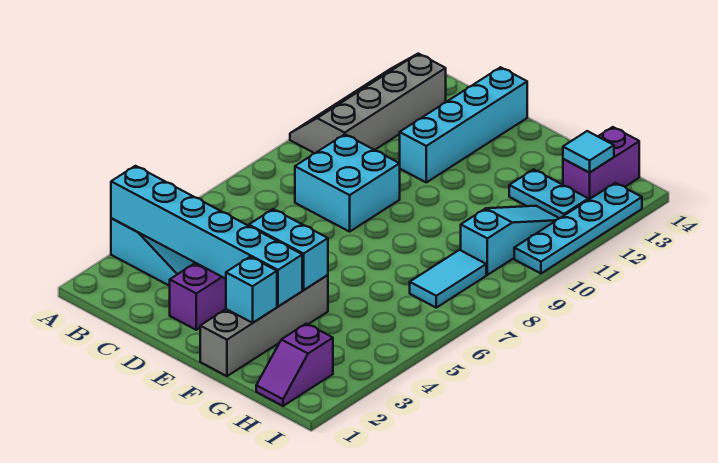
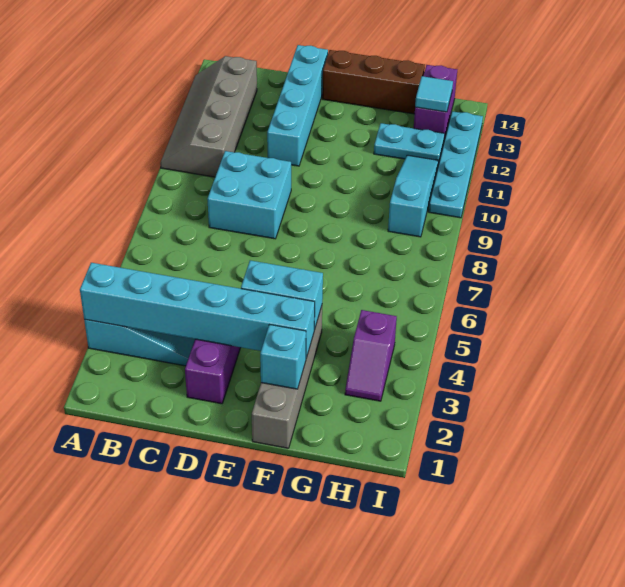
none -> brown 1x3 brick [322,50,425,114]
purple 1x2 slope [256,324,333,406] -> purple 1x2 slope moved to [345,310,397,401]
cyan 1x2 tile [410,250,486,308] -> none

